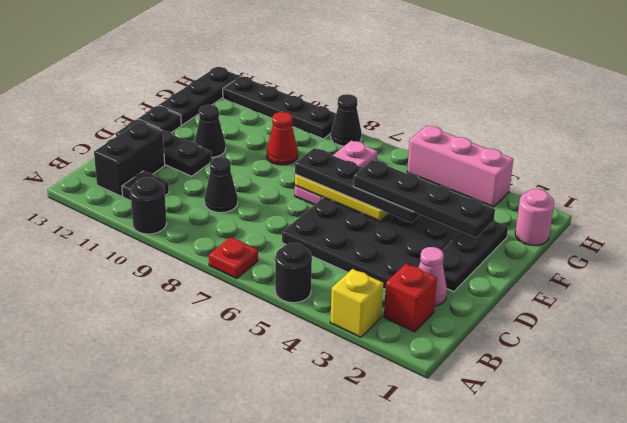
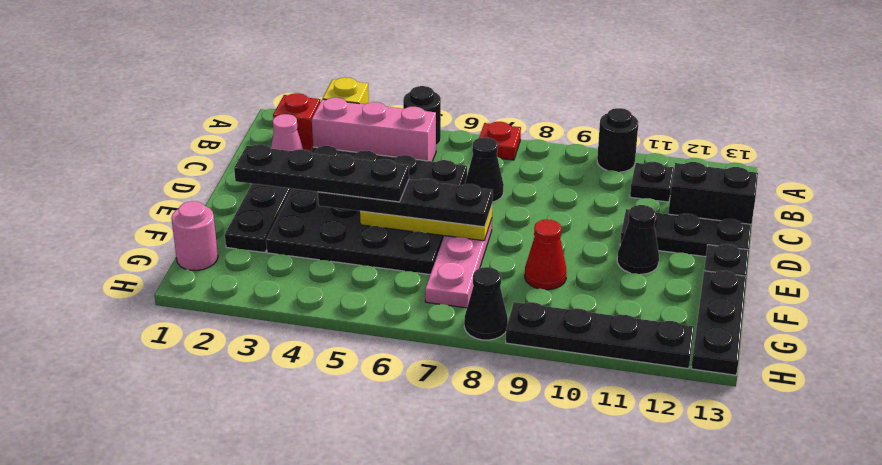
black 1x2 brick [94,122,165,196] -> black 1x2 brick turned to [668,162,758,224]
black 1x1 cone [205,157,238,213] -> black 1x1 cone moved to [465,138,504,202]
pink 1x3 brick [407,126,514,207] -> pink 1x3 brick moved to [312,98,436,161]

